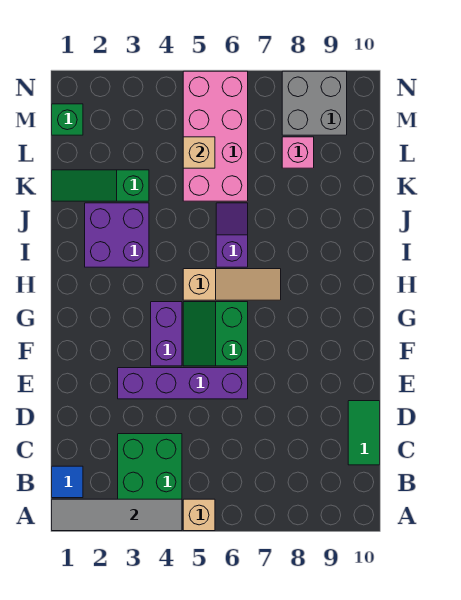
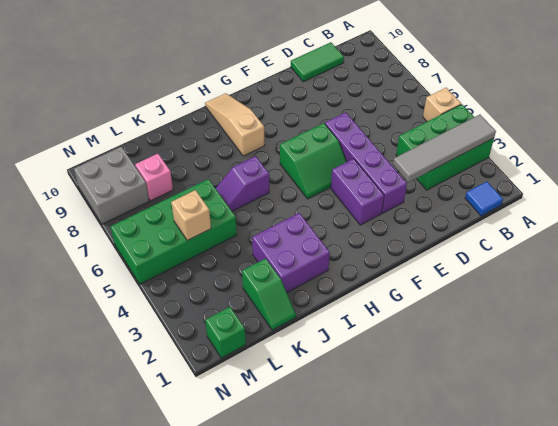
grey 1x4 tile [52,499,182,531] -> grey 1x4 tile turned to [393,115,496,182]
purple 1x2 brick [151,302,182,366] -> purple 1x2 brick turned to [331,159,384,225]
tan 1x3 slope [183,269,281,300] -> tan 1x3 slope moved to [205,93,265,156]
green 1x3 slope [52,170,149,201] -> green 1x2 slope [242,258,296,330]
pink 2x4 brick [183,71,248,201] -> green 2x4 brick [110,179,237,284]

